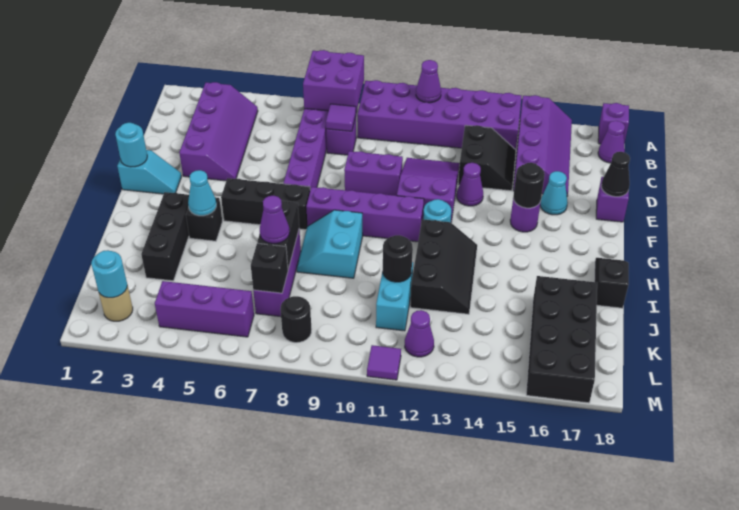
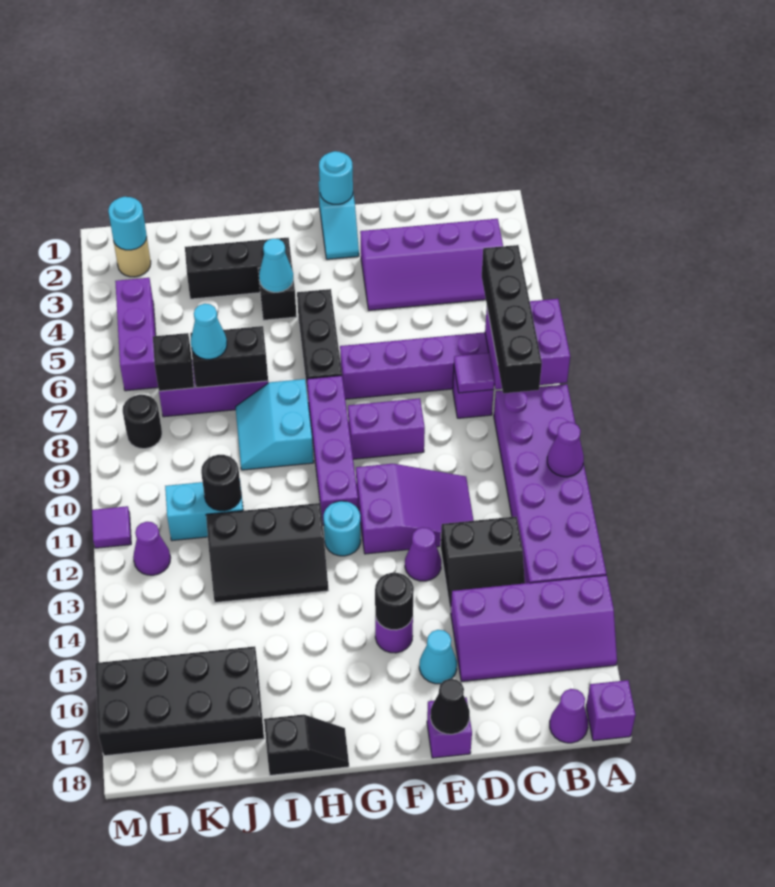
none -> black 1x4 brick [482,245,542,393]
purple 1x2 brick [344,151,403,196] -> purple 1x2 brick turned to [348,398,425,459]
cyan 2x2 slope [297,210,363,278] -> cyan 2x2 slope turned to [236,379,314,470]
purple 1x1 cone [260,196,289,244] -> cyan 1x1 cone [191,304,227,359]

